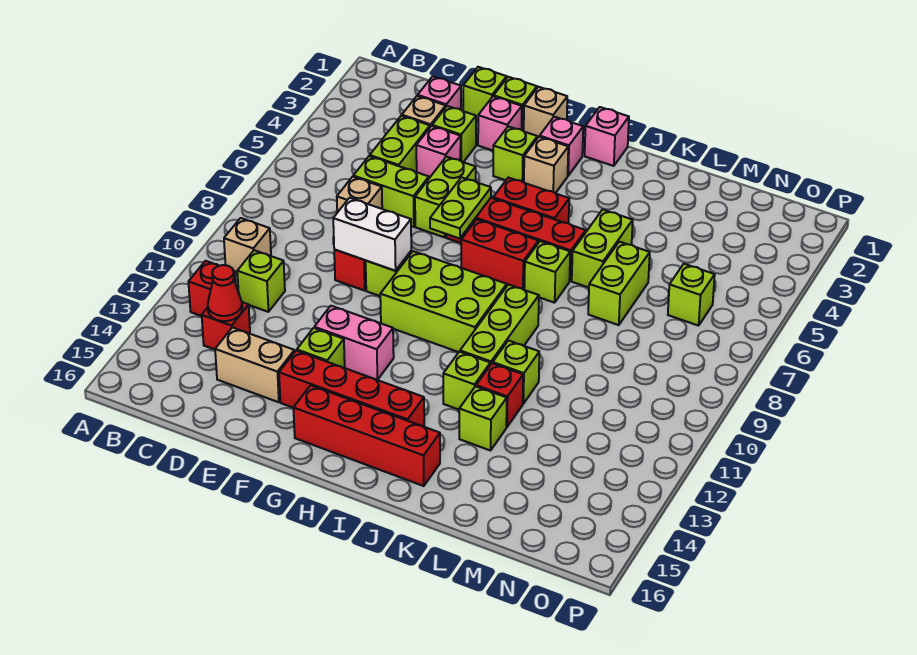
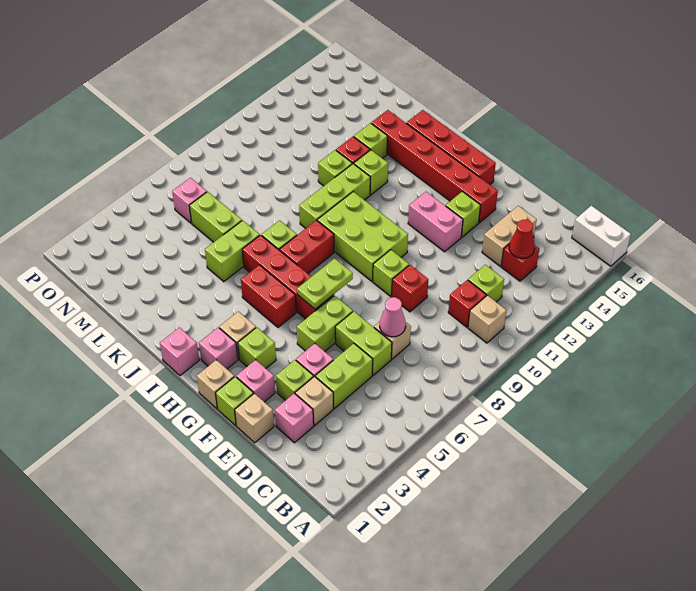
red 1x1 brick [189,261,236,316] -> red 1x1 brick moved to [448,280,486,327]
none -> pink 1x1 cone [380,297,406,337]
tan 1x2 brick [215,328,294,402] -> tan 1x2 brick turned to [482,206,537,266]
lime 1x1 brick [463,67,507,120] -> tan 1x1 brick [235,393,274,443]
white 1x2 brick [333,198,411,271] -> white 1x2 brick moved to [572,206,631,266]
red 1x4 brick [279,351,424,427] -> red 1x6 brick [371,110,498,223]
red 1x2 brick [461,220,538,290] -> red 1x2 brick turned to [280,220,334,273]
lime 1x2 brick [588,242,650,325] -> lime 1x2 brick turned to [189,192,242,242]
lime 1x1 brick [668,264,715,326] -> pink 1x1 brick [172,178,207,223]

